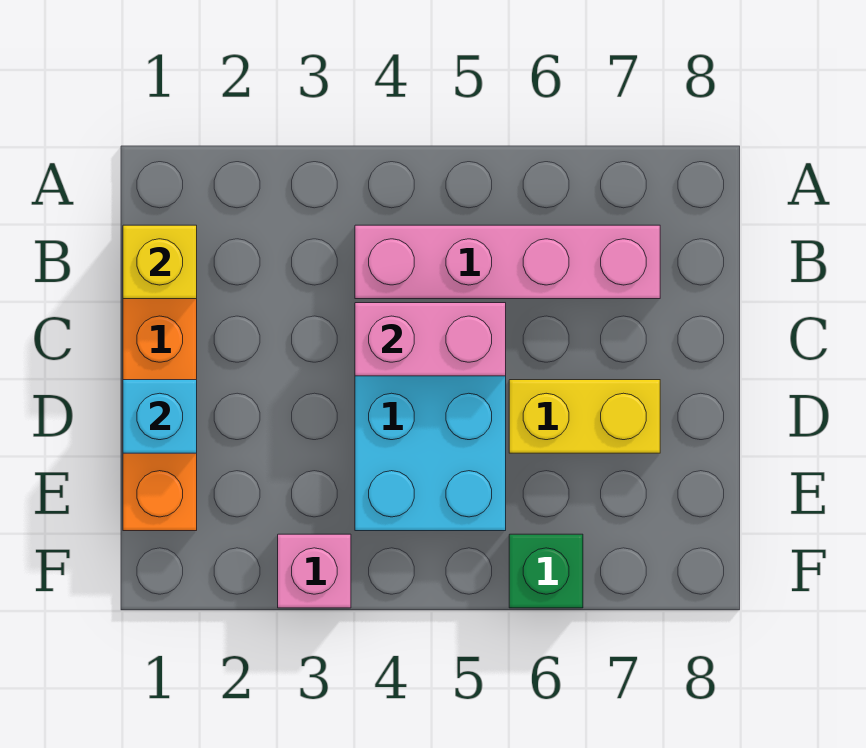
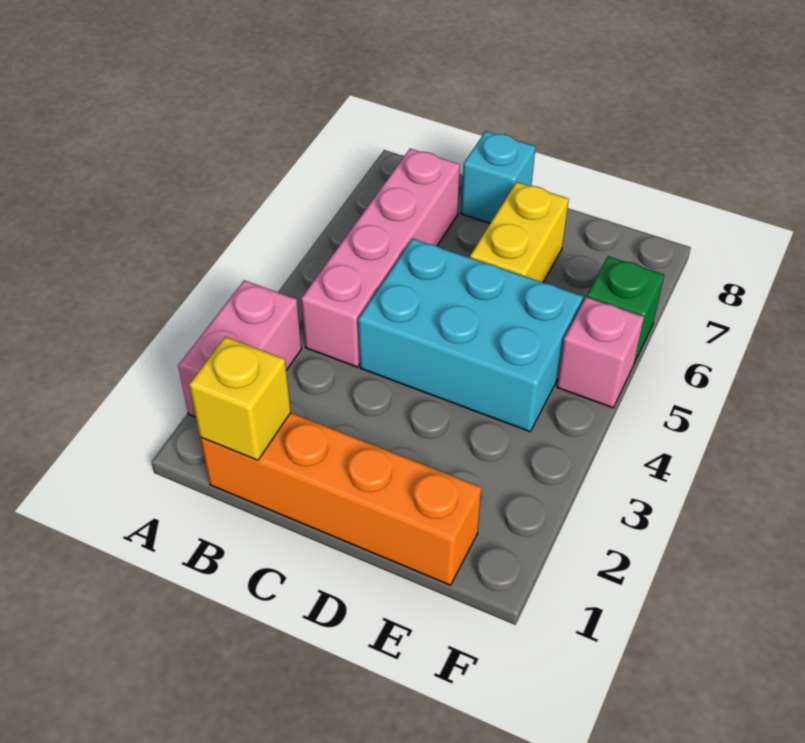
pink 1x2 brick [355,303,506,376] -> pink 1x2 brick moved to [178,280,302,417]
cyan 1x1 brick [123,380,197,453] -> cyan 1x1 brick moved to [461,131,536,223]
pink 1x1 brick [278,534,351,608] -> pink 1x1 brick moved to [557,297,644,408]

